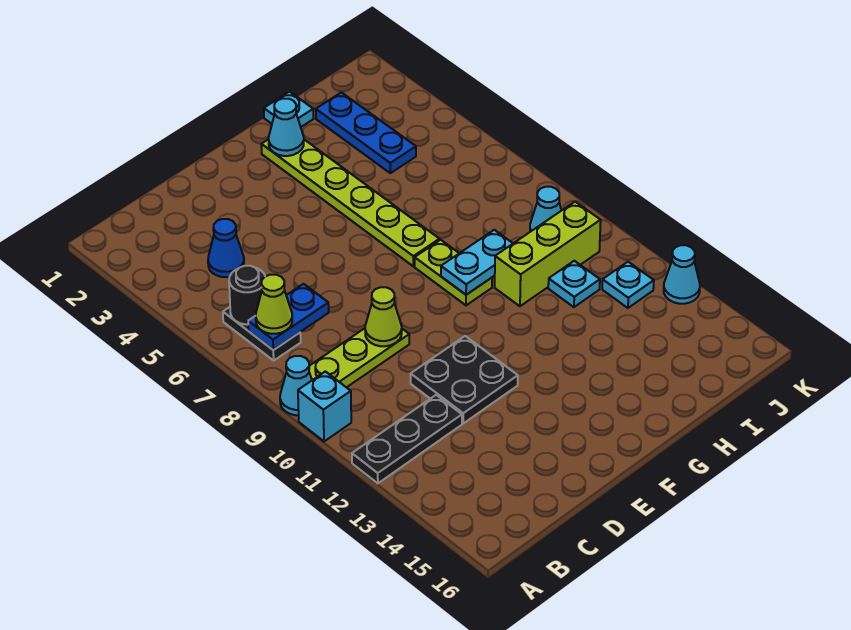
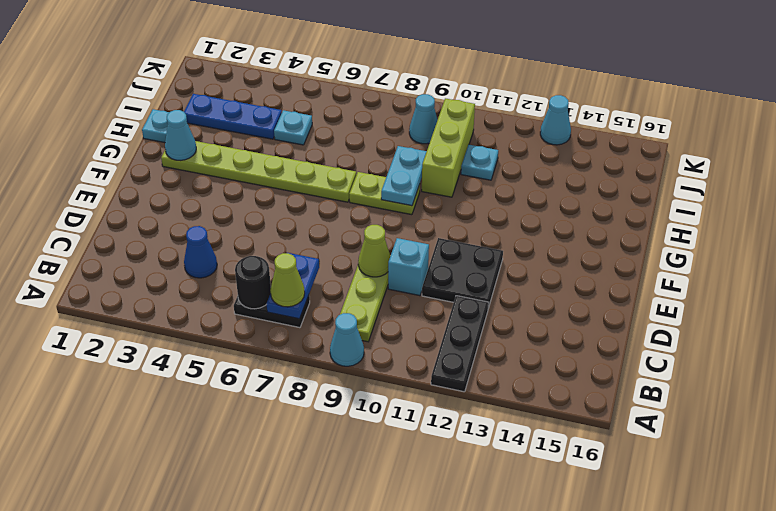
cyan 1x1 brick [298,372,351,441] -> cyan 1x1 brick moved to [388,238,429,296]
cyan 1x1 plate [602,262,654,308] -> cyan 1x1 plate moved to [274,110,312,145]

